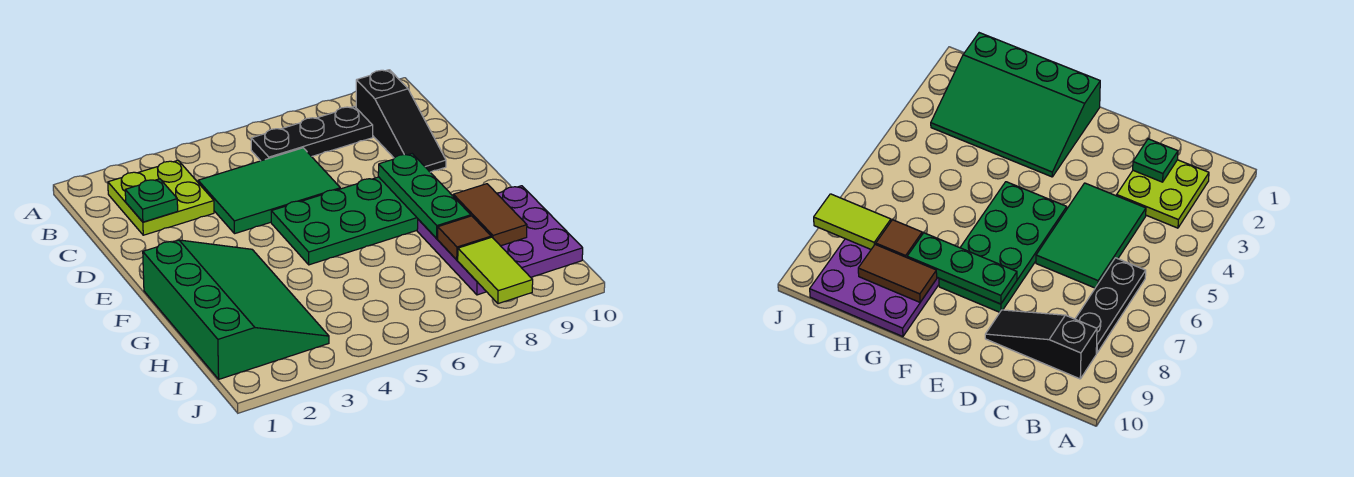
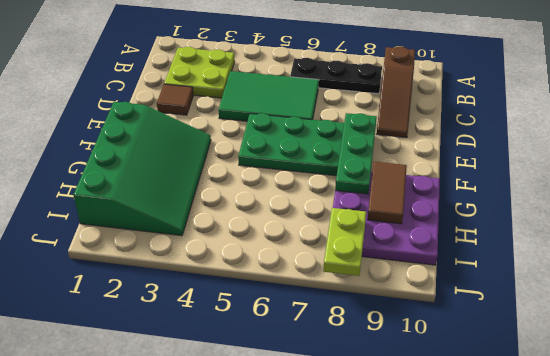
black 1x3 slope [356,70,446,172] -> brown 1x3 slope [377,46,415,138]
green 1x1 plate [125,179,178,222] -> none
brown 1x1 tile [438,216,491,260] -> brown 1x1 tile moved to [157,84,193,115]
lime 1x2 tile [458,237,533,304] -> lime 1x2 plate [323,208,366,276]

